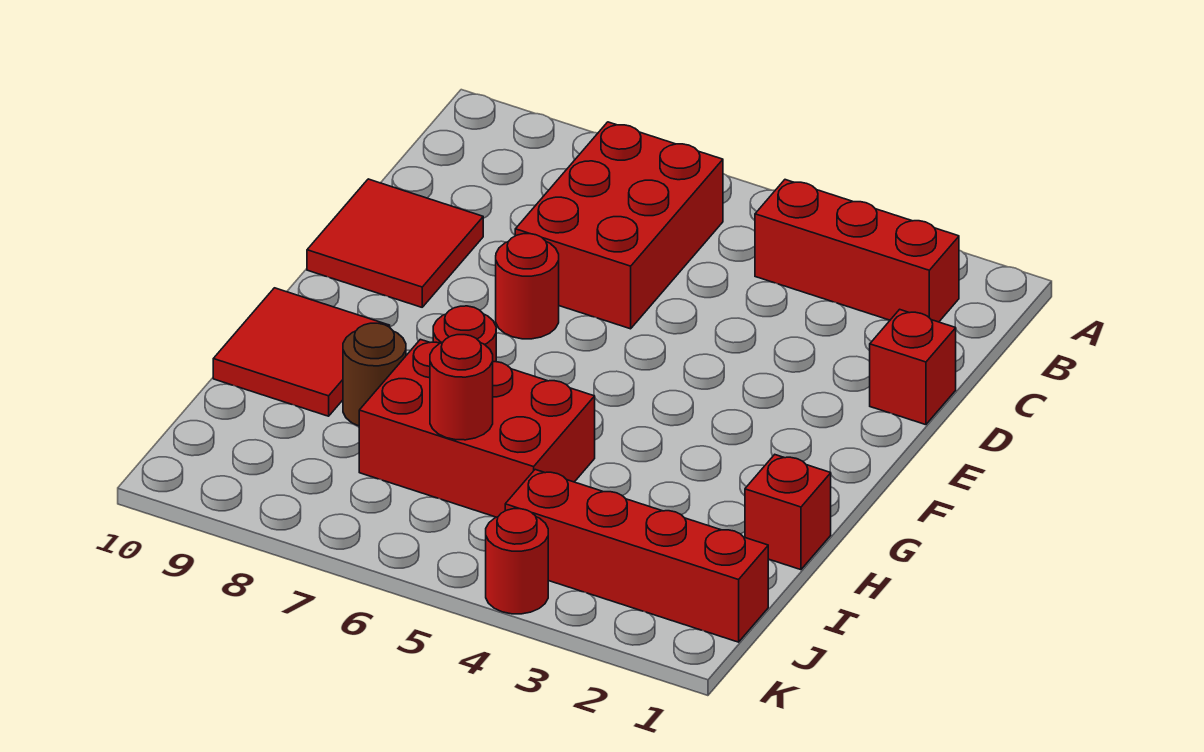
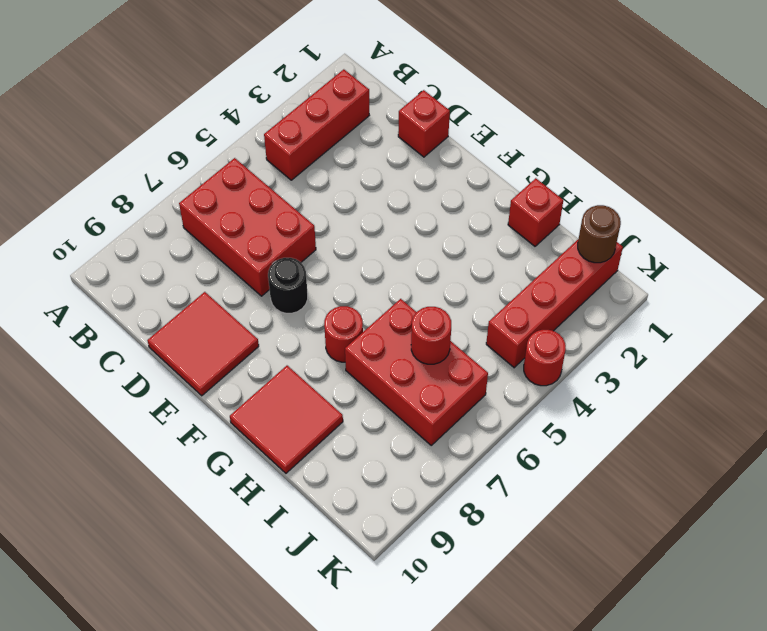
red 1x1 round brick [496,234,559,339] -> black 1x1 round brick [268,258,308,313]
red 2x3 brick [359,339,595,517] -> red 2x3 brick turned to [345,299,488,445]
brown 1x1 round brick [343,323,406,426] -> brown 1x1 round brick moved to [578,205,621,263]

